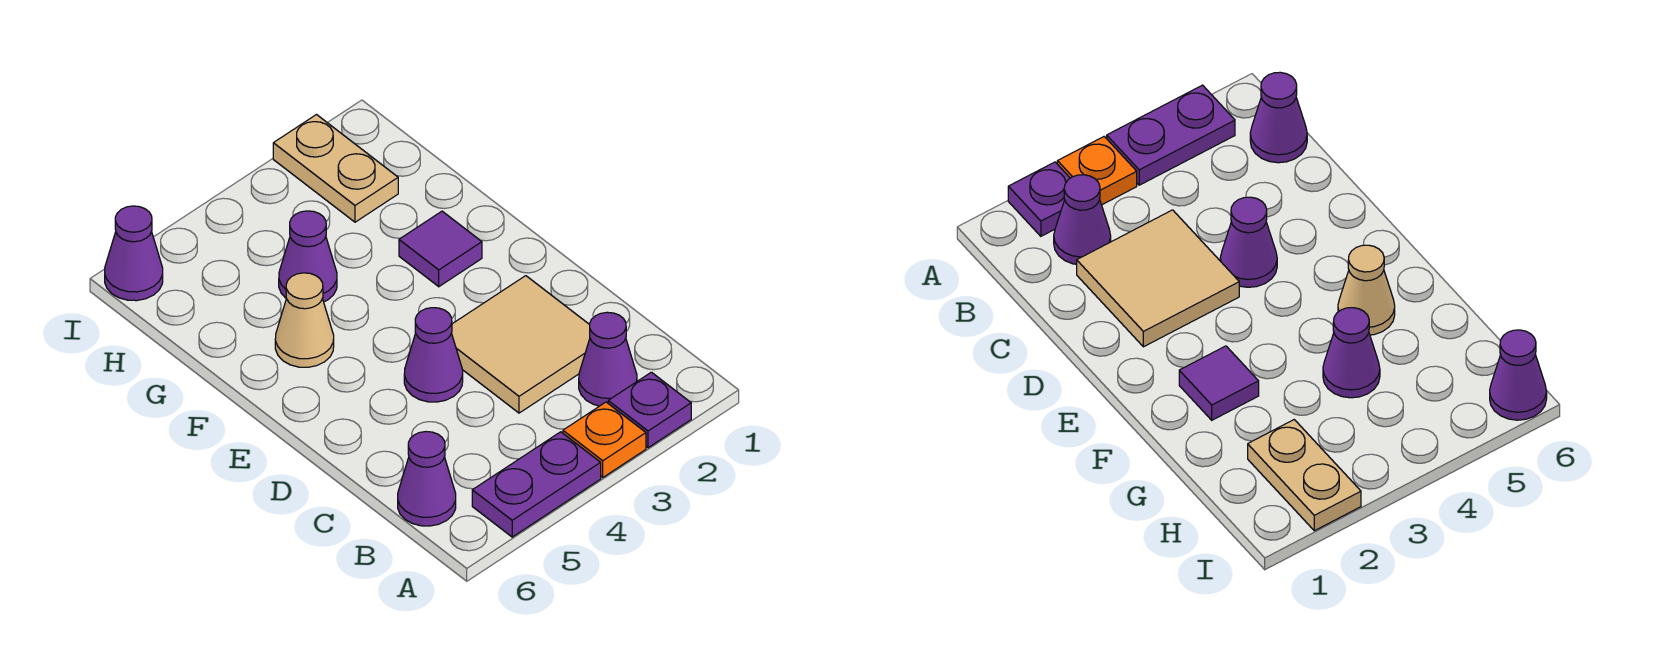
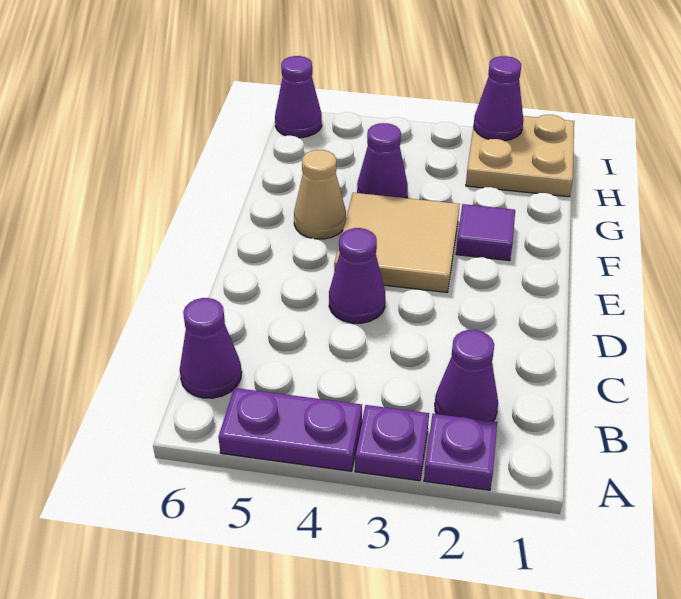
orange 1x1 plate [563,402,646,477] -> purple 1x1 plate [355,405,429,481]
tan 2x2 tile [452,276,590,413] -> tan 2x2 tile moved to [334,193,460,292]
tan 1x2 plate [273,115,398,222] -> tan 2x2 plate [466,112,574,197]
none -> purple 1x1 cone [474,56,523,141]

